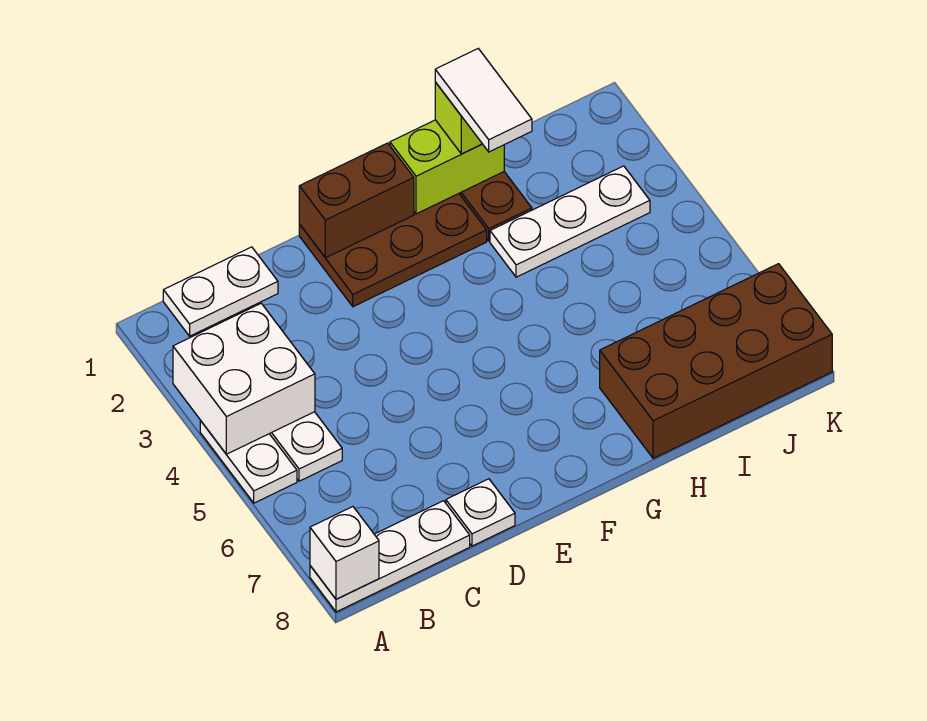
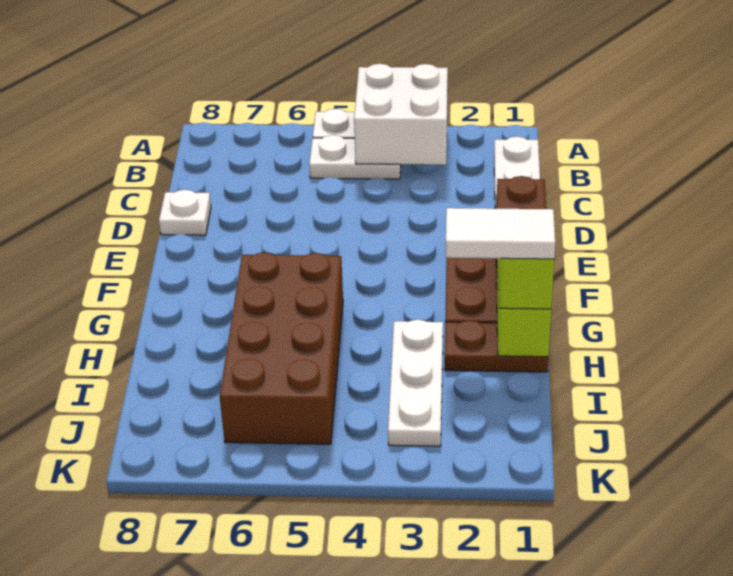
white 1x3 plate [310,501,470,612] -> none
white 1x1 brick [310,507,379,599] -> none
brown 2x4 brick [600,264,832,458] -> brown 2x4 brick moved to [220,252,343,444]

